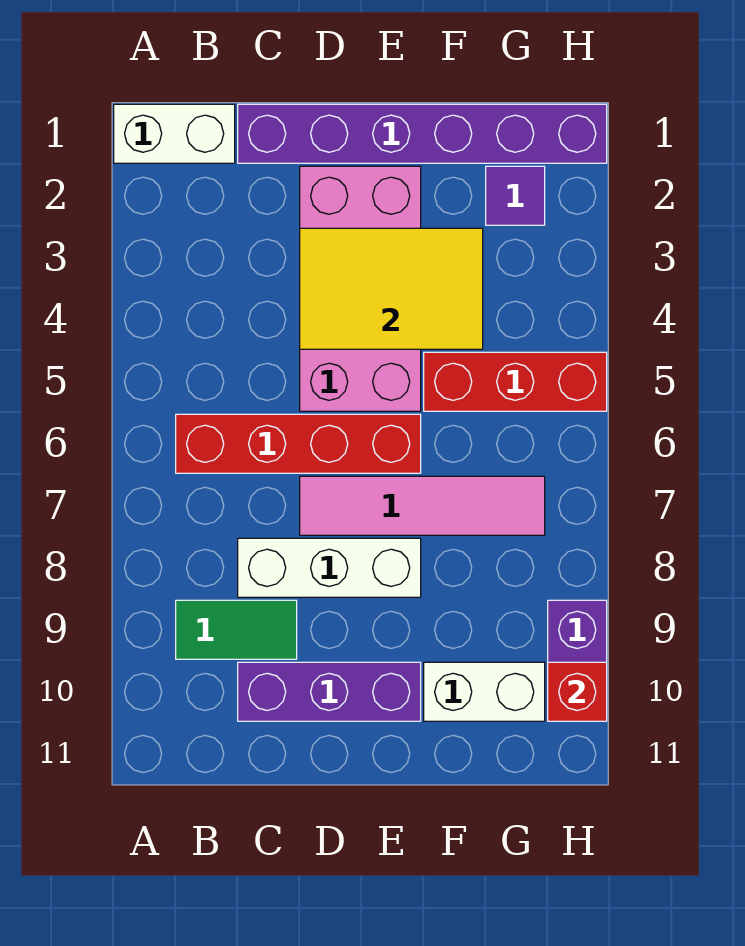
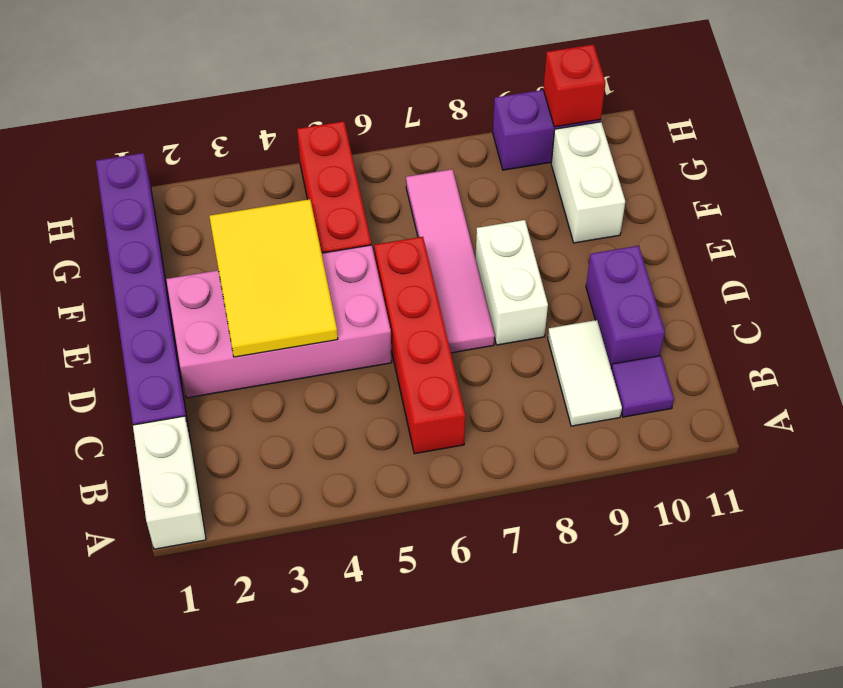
green 1x2 tile [176,600,297,659] -> white 1x2 tile [548,320,622,426]
white 1x3 brick [238,538,421,597] -> white 1x2 brick [475,220,548,345]
purple 1x3 brick [238,662,421,721] -> purple 1x2 brick [586,246,665,369]
purple 1x1 tile [486,166,545,225] -> purple 1x1 tile moved to [611,356,674,417]

